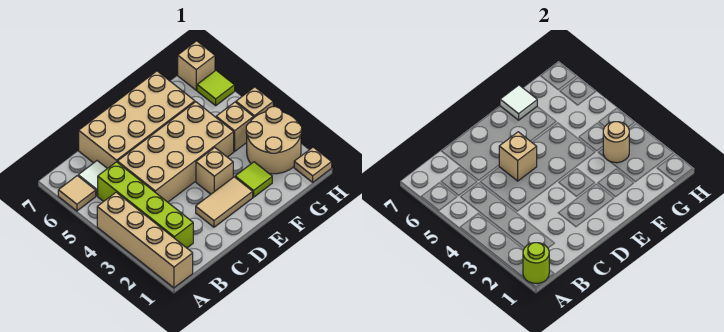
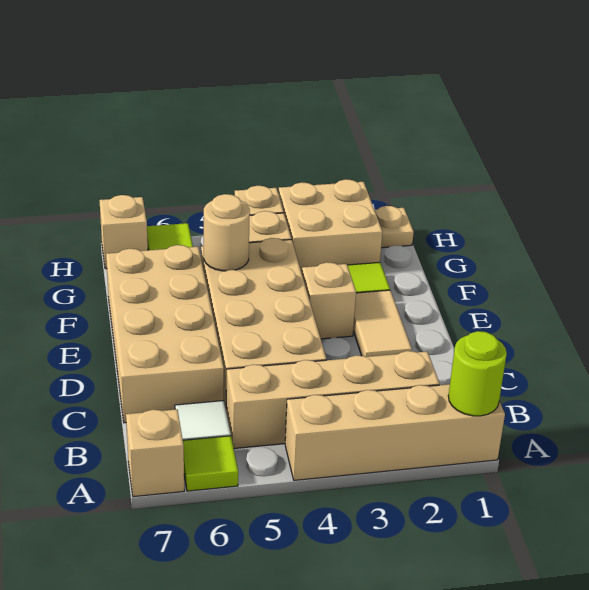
tan 1x1 tile [58,176,96,211] -> lime 1x1 tile [183,436,238,491]
lime 1x4 brick [98,162,193,248] -> tan 1x4 brick [226,351,440,448]
tan 1x1 brick [499,132,537,181] -> tan 1x1 brick moved to [126,409,184,497]
white 1x1 tile [500,85,537,120] -> none
tan 2x2 round brick [246,107,302,174] -> tan 2x2 brick [279,179,383,273]
tan 1x1 round brick [603,122,629,163] -> tan 1x1 round brick moved to [204,194,250,271]

